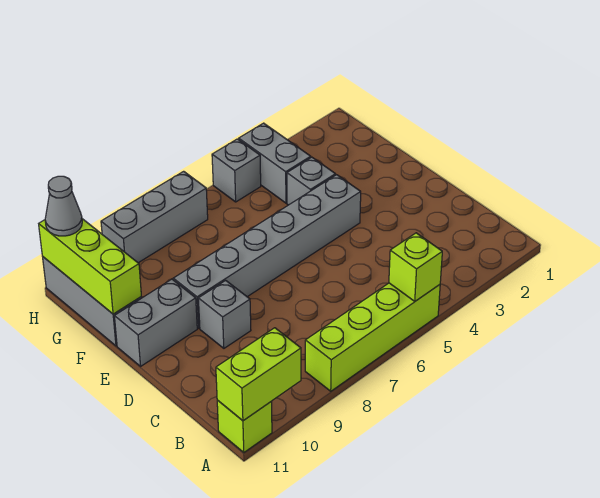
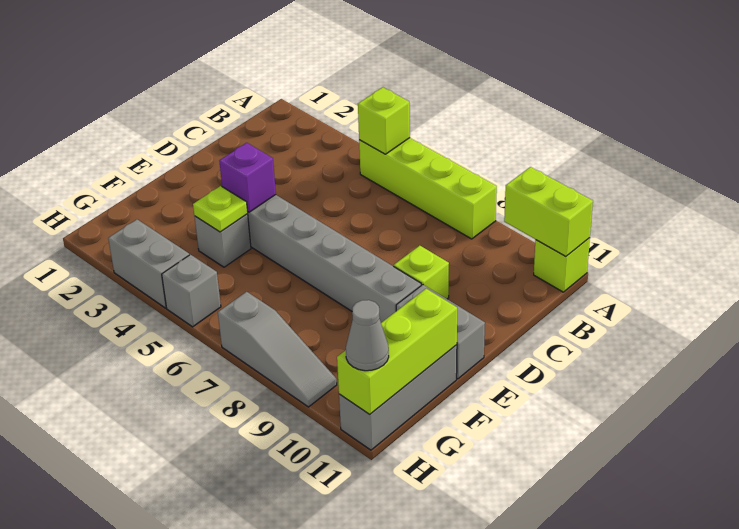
grey 1x1 brick [198,280,251,348] -> lime 1x1 brick [394,246,449,299]
none -> purple 1x1 brick [219,143,276,212]
none -> lime 1x1 plate [193,186,248,232]
grey 1x2 brick [239,123,311,203] -> grey 1x2 brick turned to [108,219,189,308]
grey 1x3 brick [101,171,208,263] -> grey 1x3 slope [218,292,337,407]

